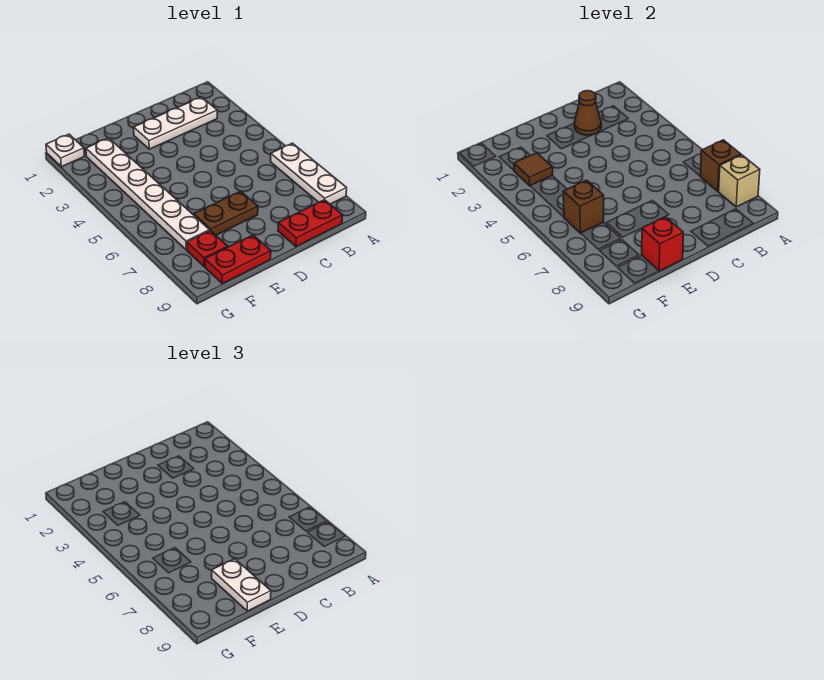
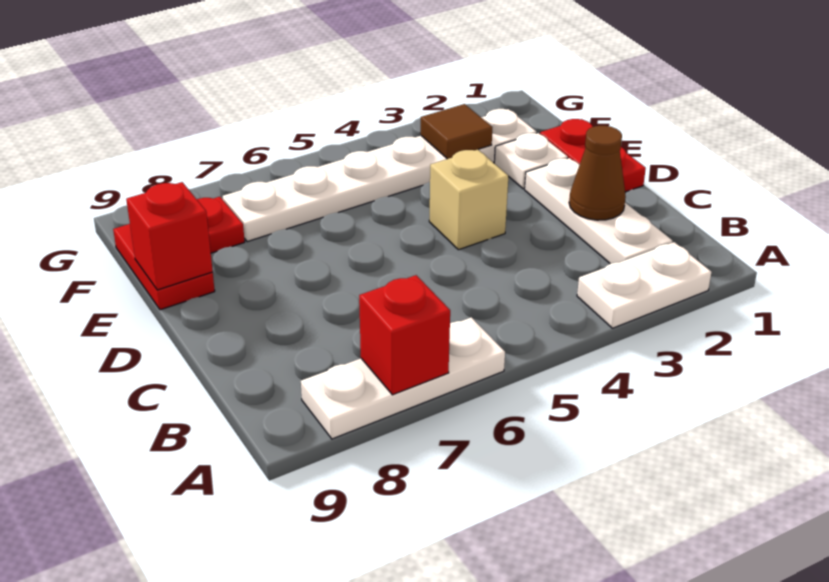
brown 1x1 brick [700,140,741,191] -> red 1x1 brick [359,275,450,395]
tan 1x1 brick [719,155,760,207] -> tan 1x1 brick moved to [429,150,508,250]
red 1x2 plate [278,200,343,247] -> red 1x2 plate moved to [540,119,646,192]
brown 1x2 plate [194,191,258,235] -> none
white 1x2 plate [212,559,271,611] -> white 1x2 plate moved to [577,242,711,328]
brown 1x1 brick [563,180,604,233] -> none
white 1x1 plate [46,134,84,167] -> white 1x1 plate moved to [494,133,568,189]

